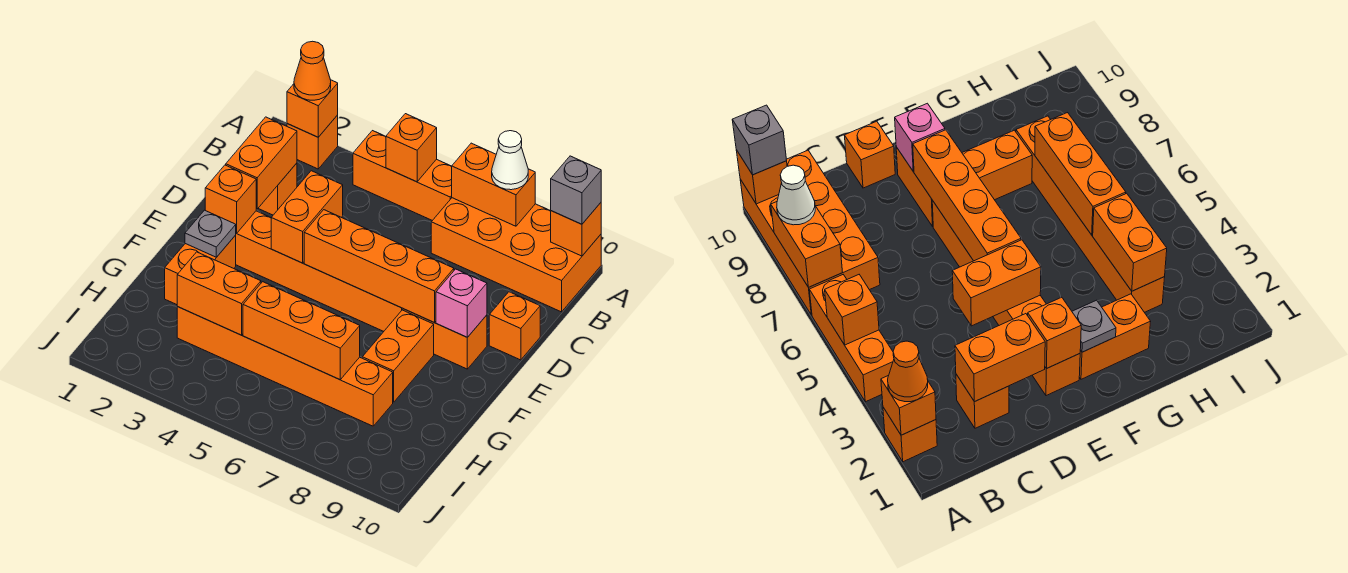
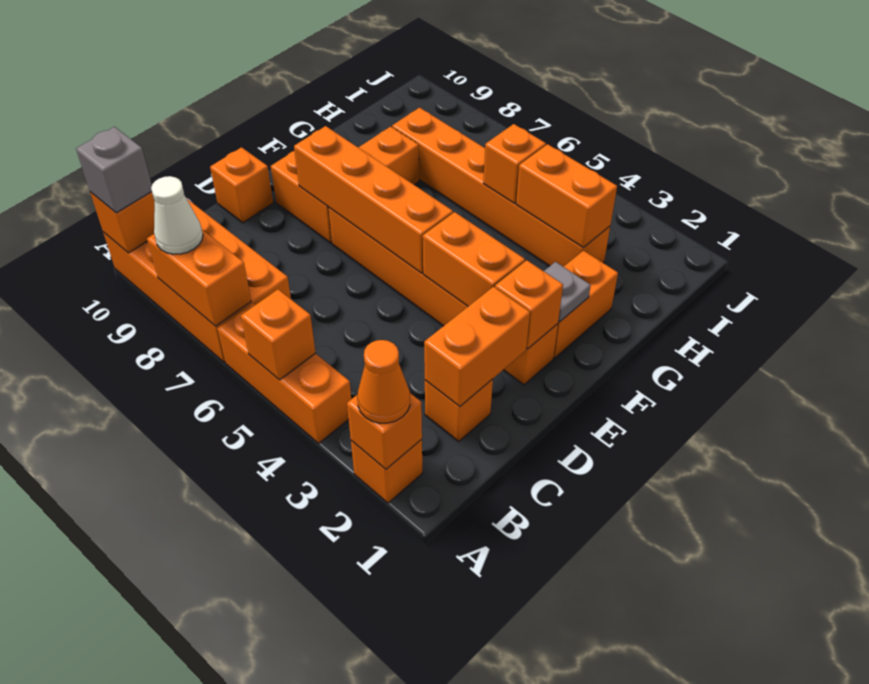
orange 1x2 brick [271,171,343,263] -> orange 1x2 brick turned to [423,212,525,306]
pink 1x1 brick [436,269,487,337] -> none
orange 1x3 brick [243,282,360,380] -> orange 1x1 brick [483,124,546,203]

